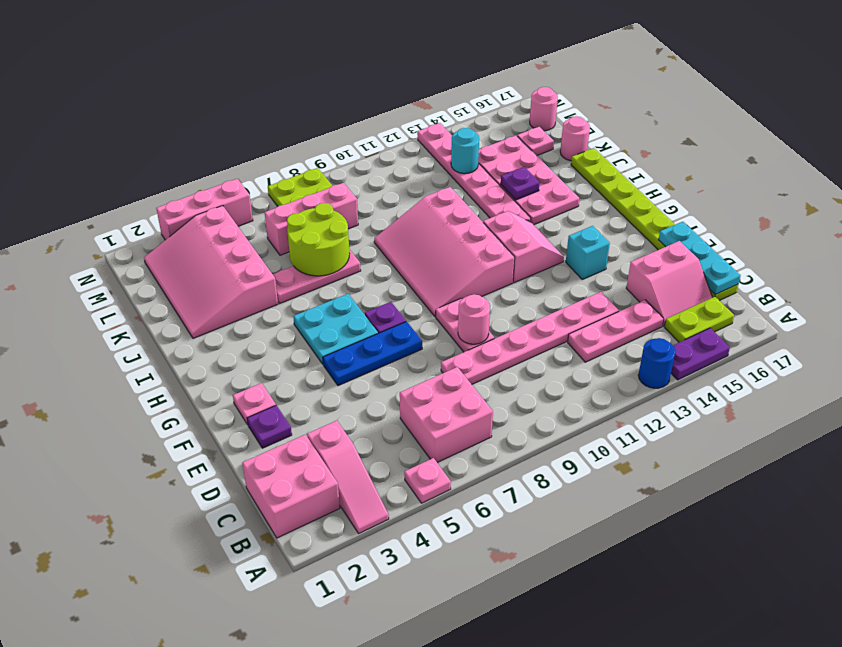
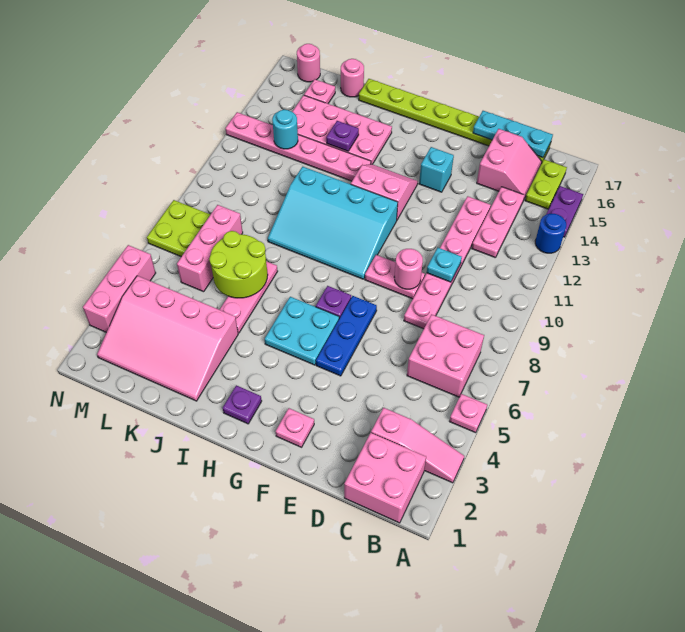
none -> cyan 1x1 plate [427,248,462,282]
purple 1x1 plate [247,405,292,448] -> purple 1x1 plate moved to [223,385,262,424]
pink 3x4 slope [374,187,515,316] -> cyan 3x4 slope [268,167,398,279]

